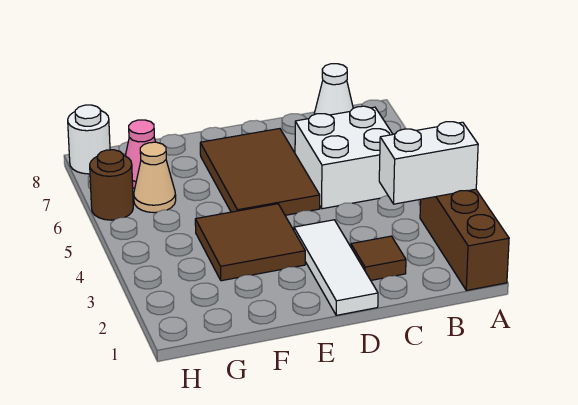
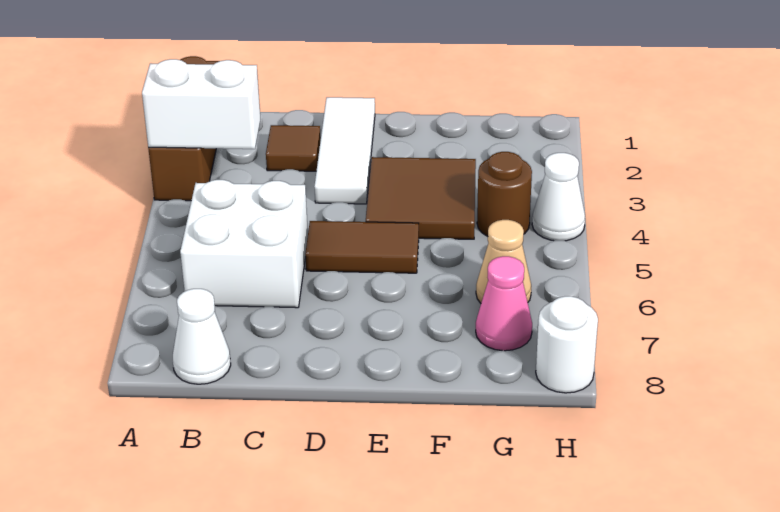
brown 2x3 tile [200,129,320,215] -> brown 1x2 tile [305,221,419,273]
none -> white 1x1 cone [532,153,585,241]
brown 1x1 round brick [90,150,133,220] -> brown 1x1 round brick moved to [477,152,532,236]

